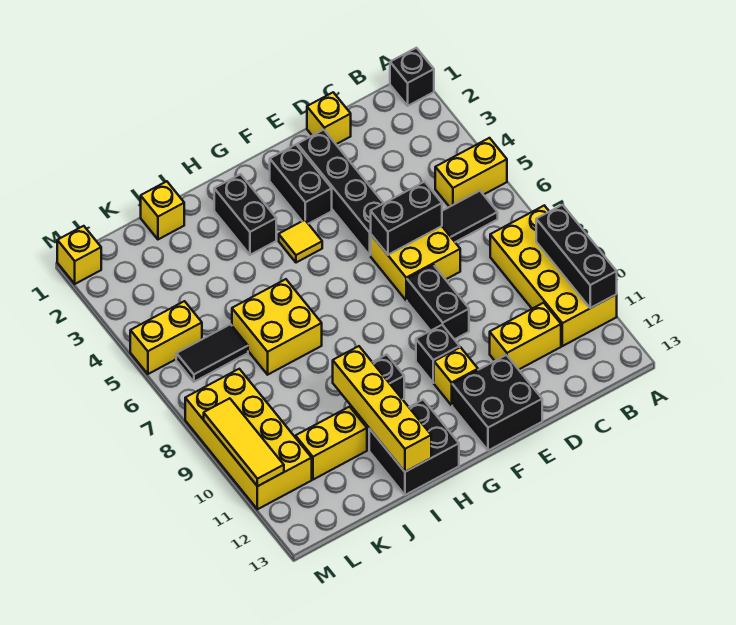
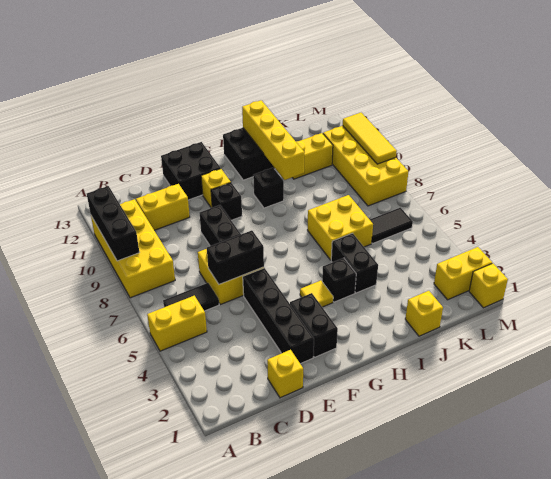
black 1x1 brick [390,48,434,106] -> black 1x1 brick moved to [322,258,356,302]
black 1x2 brick [214,174,276,255] -> black 1x2 brick moved to [331,233,378,293]
yellow 1x2 brick [130,301,202,374] -> yellow 1x2 brick moved to [434,247,492,300]

